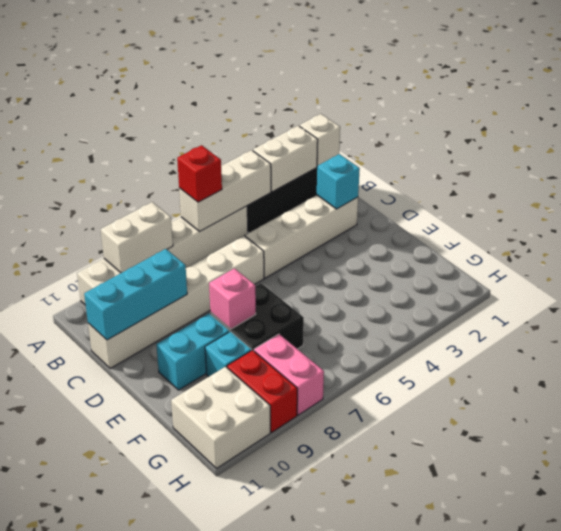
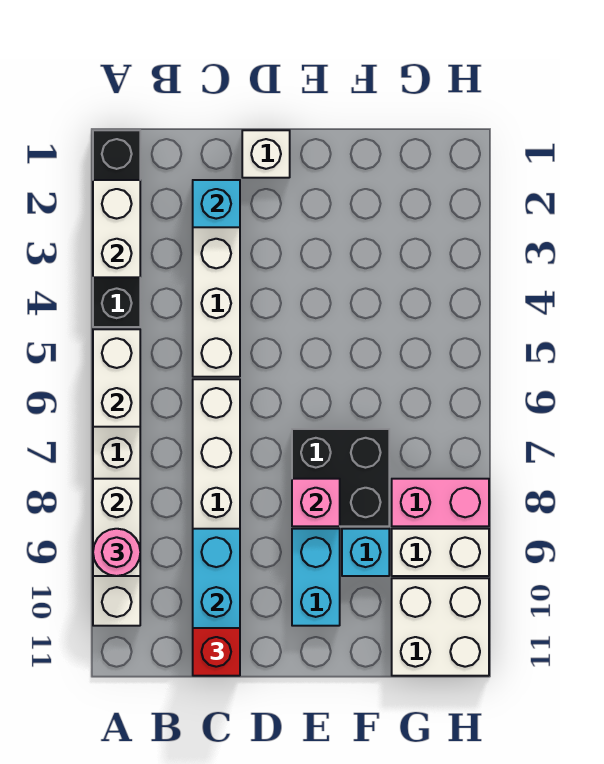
white 1x1 brick [299,114,340,166] -> white 1x1 brick moved to [242,130,290,178]
white 1x3 brick [179,150,271,232] -> white 1x2 brick [93,329,140,427]
red 1x1 brick [177,145,222,202] -> red 1x1 brick moved to [193,628,240,676]
none -> pink 1x1 round brick [93,529,140,576]
red 1x2 brick [227,350,297,432] -> white 1x2 brick [392,529,489,576]

